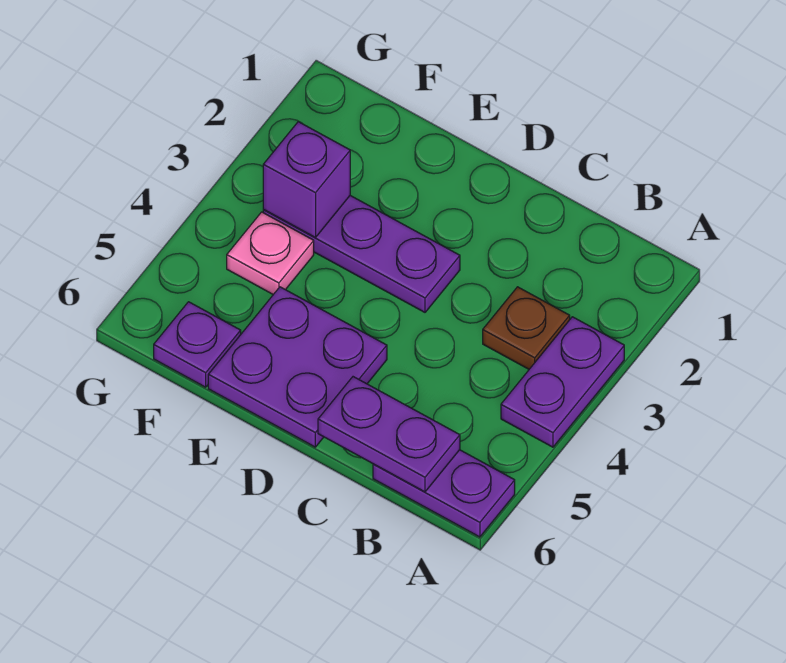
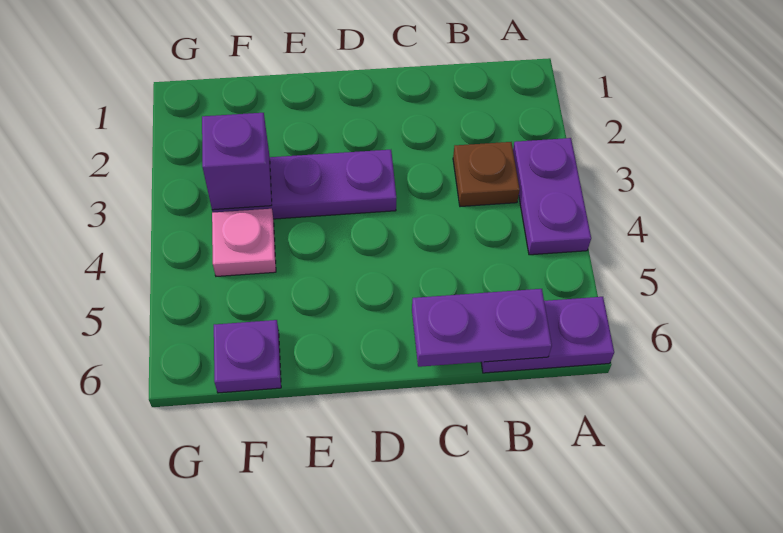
purple 2x2 plate [208,287,387,447] -> none

